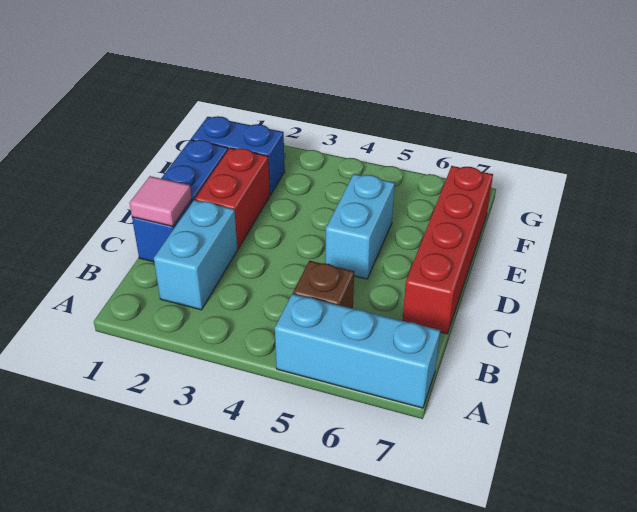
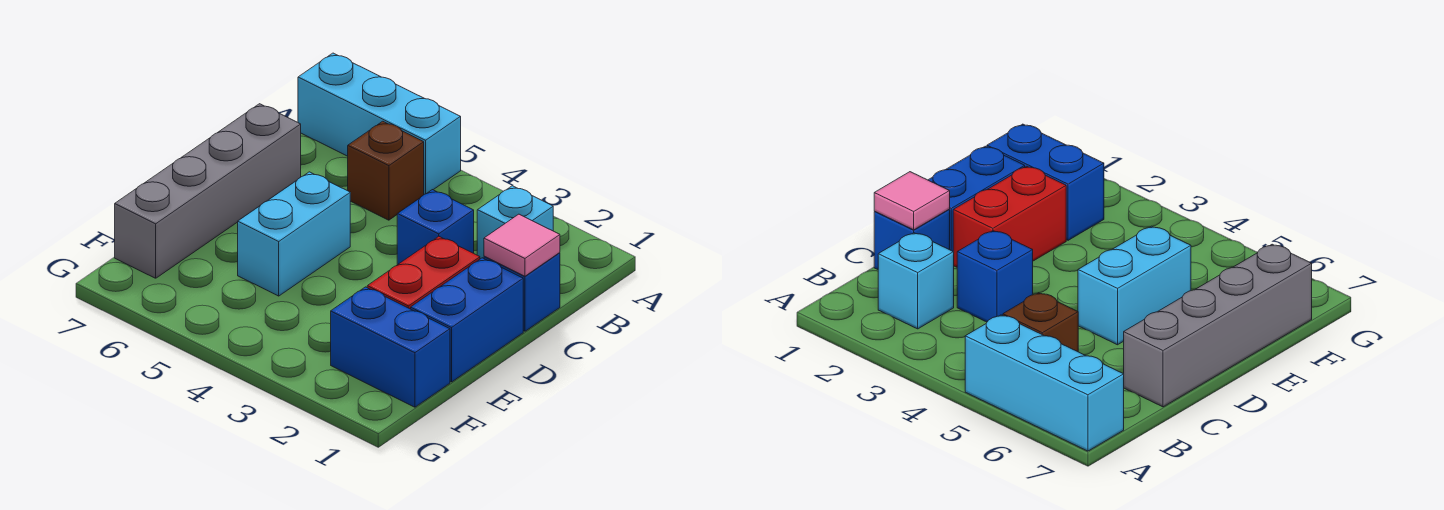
cyan 1x2 brick [154,200,238,310] -> cyan 1x1 brick [477,186,553,259]
none -> blue 1x1 brick [397,190,474,265]
red 1x4 brick [402,166,493,334] -> grey 1x4 brick [115,104,301,278]

